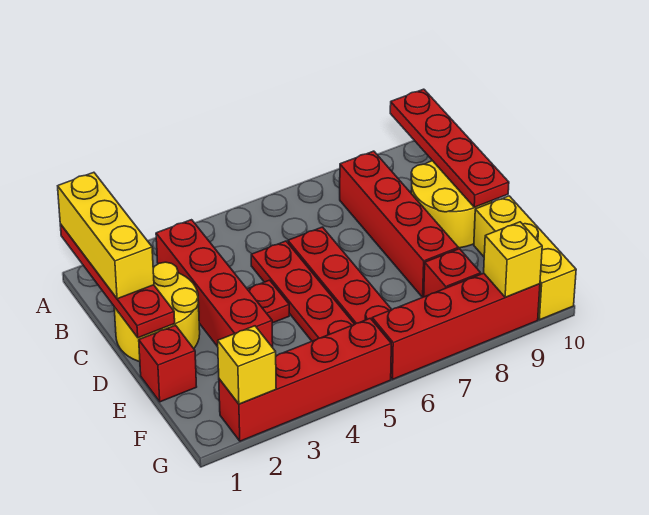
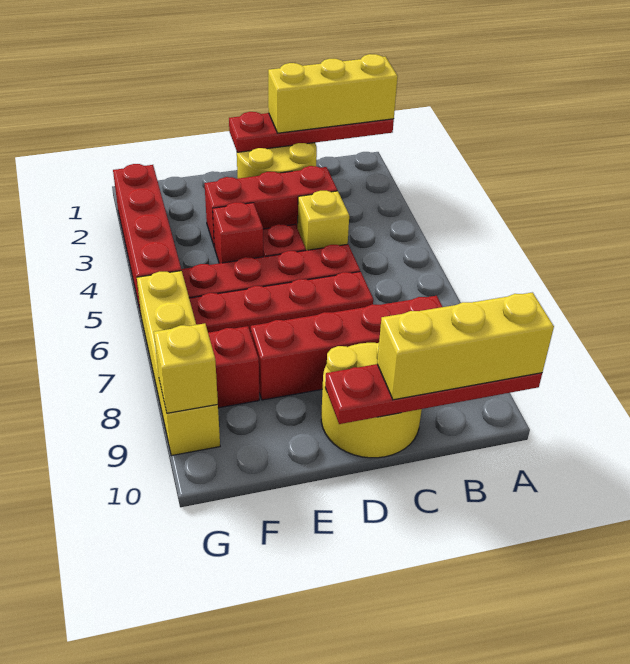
red 1x4 brick [156,220,273,348] -> red 1x3 brick [205,166,337,247]
red 1x1 brick [139,325,197,402] -> red 1x1 brick moved to [213,202,263,263]
yellow 1x3 brick [474,196,576,320] -> yellow 1x3 brick moved to [377,292,554,400]
yellow 1x1 brick [218,326,276,404] -> yellow 1x1 brick moved to [298,191,349,250]
red 1x4 brick [372,273,540,379] -> yellow 1x4 brick [137,271,220,456]

